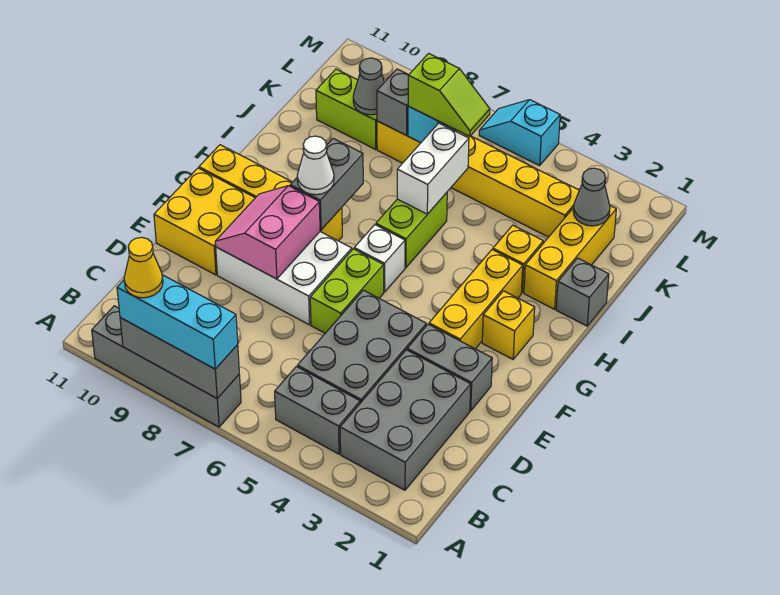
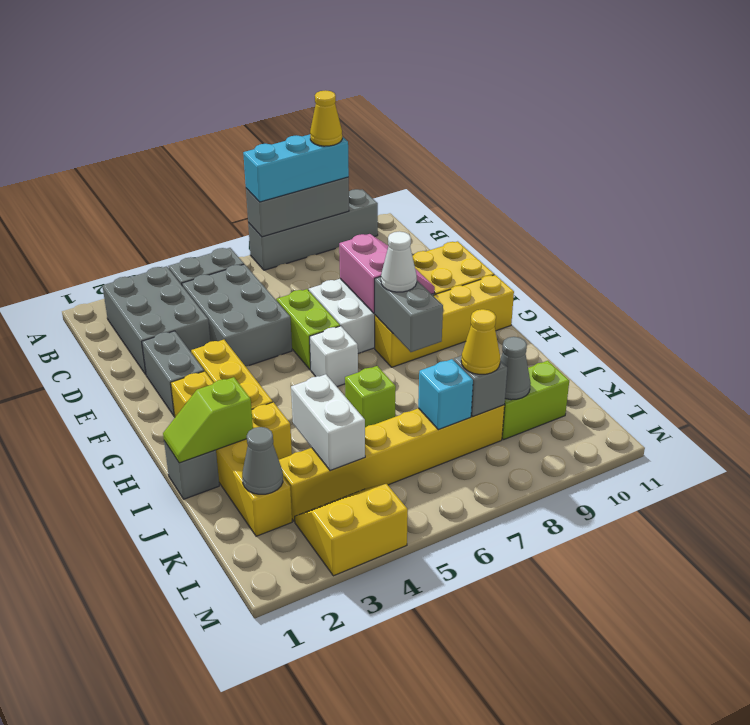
grey 1x2 brick [407,324,492,411] -> grey 1x2 brick turned to [142,331,204,417]
lime 1x2 brick [376,193,447,268] -> lime 1x1 brick [345,366,396,427]
white 1x2 brick [397,123,469,214] -> white 1x2 brick moved to [291,374,365,471]
lime 1x2 slope [408,53,490,136] -> lime 1x2 slope moved to [163,377,253,463]
none -> yellow 1x1 cone [461,309,500,374]
none -> yellow 2x2 slope [295,484,408,576]
cyan 1x2 slope [479,100,560,165] -> none

